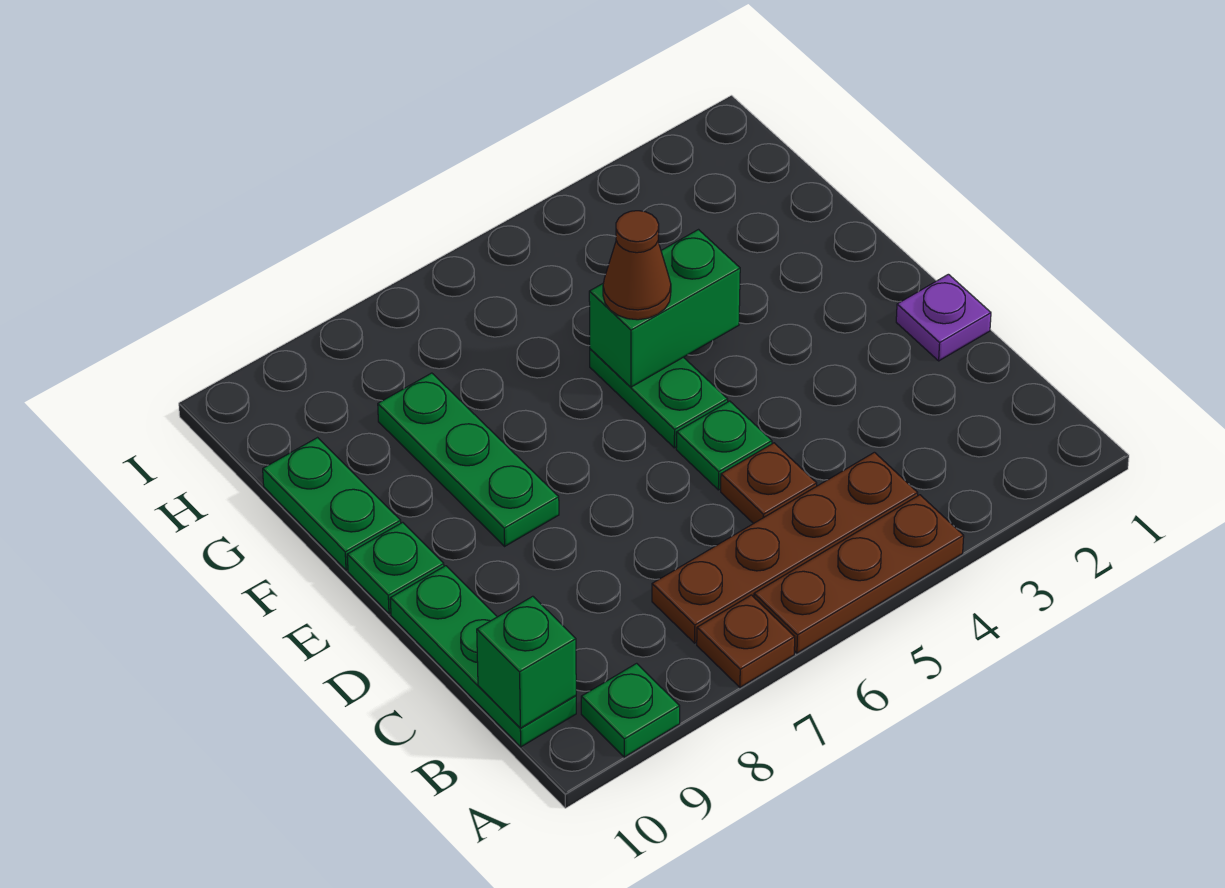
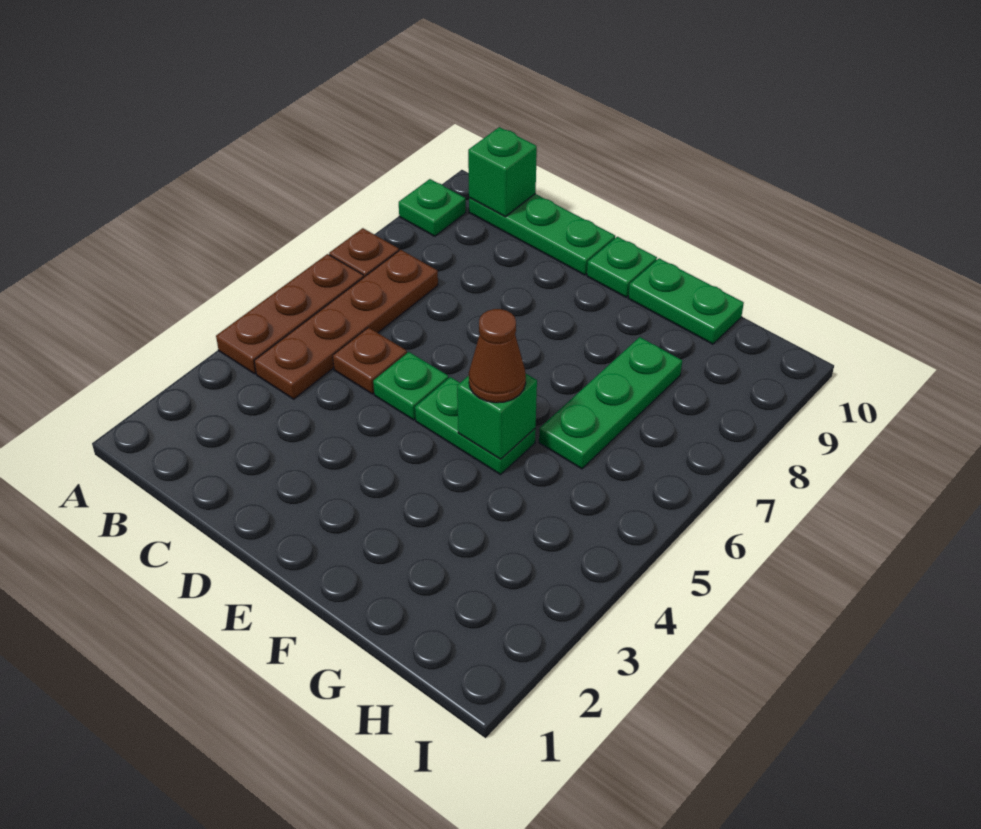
purple 1x1 plate [896,274,991,361] -> none
green 1x3 plate [378,373,559,546] -> green 1x3 plate turned to [539,337,682,469]
green 1x2 brick [589,230,740,387] -> green 1x1 brick [457,374,537,459]

